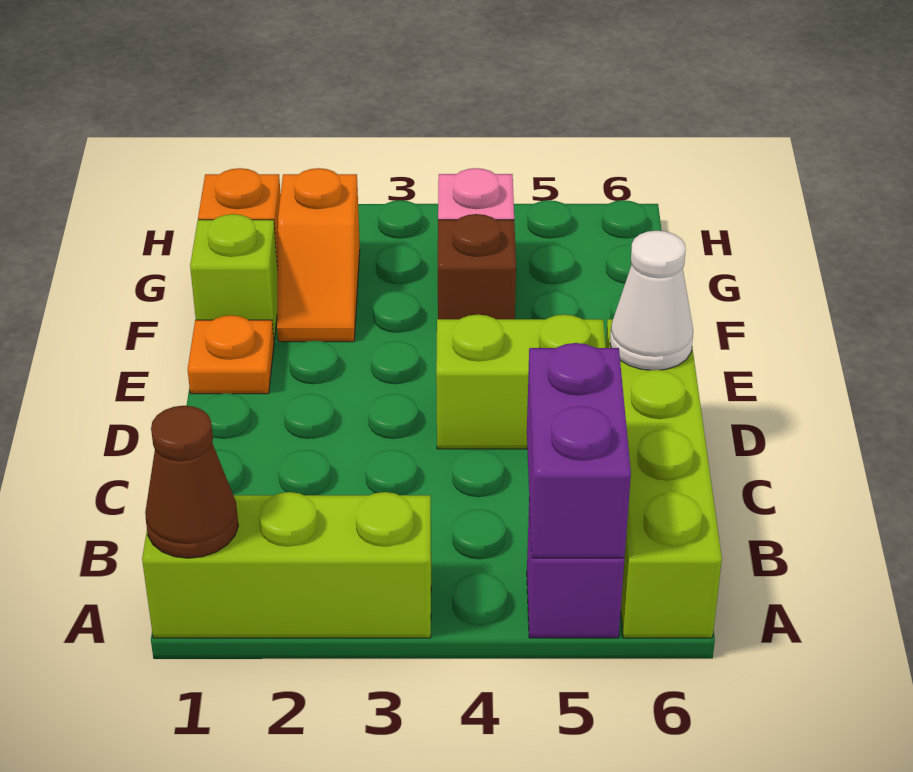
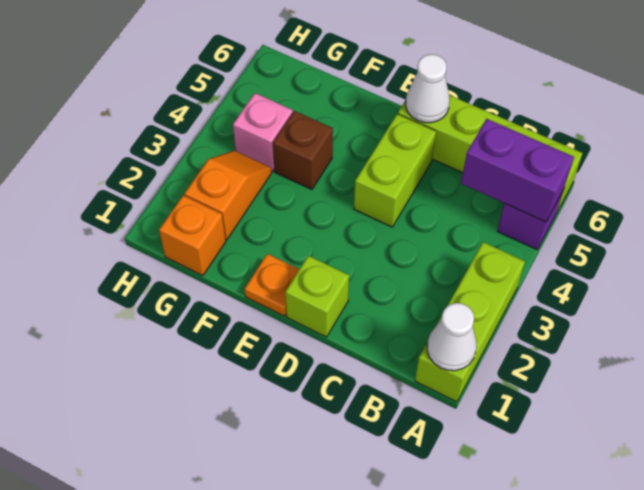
brown 1x1 cone [145,406,238,558] -> white 1x1 cone [427,303,477,371]
lime 1x1 brick [190,214,278,340] -> lime 1x1 brick moved to [285,256,349,337]
orange 1x2 slope [277,168,360,342] -> orange 1x2 slope turned to [184,151,272,240]

